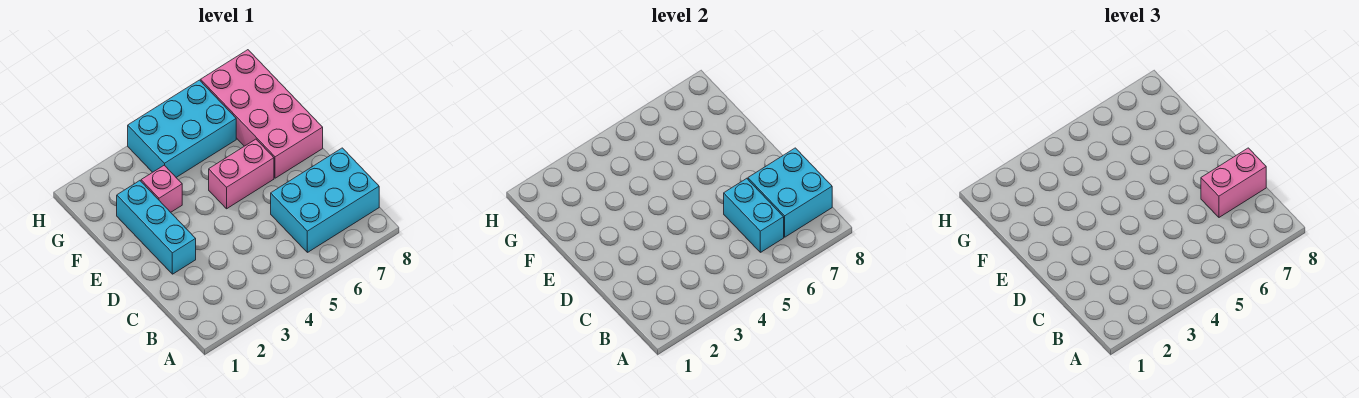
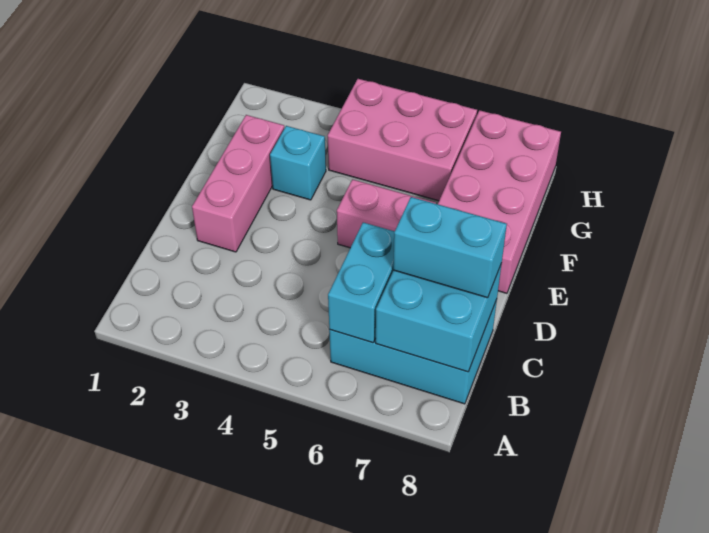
pink 1x2 brick [1201,148,1266,217] -> cyan 1x2 brick [393,197,507,298]
cyan 1x3 brick [117,181,196,274] -> pink 1x3 brick [192,115,284,252]
pink 1x1 brick [141,165,182,212] -> cyan 1x1 brick [270,126,326,200]
cyan 2x3 brick [128,80,236,177] -> pink 2x3 brick [328,79,477,201]

